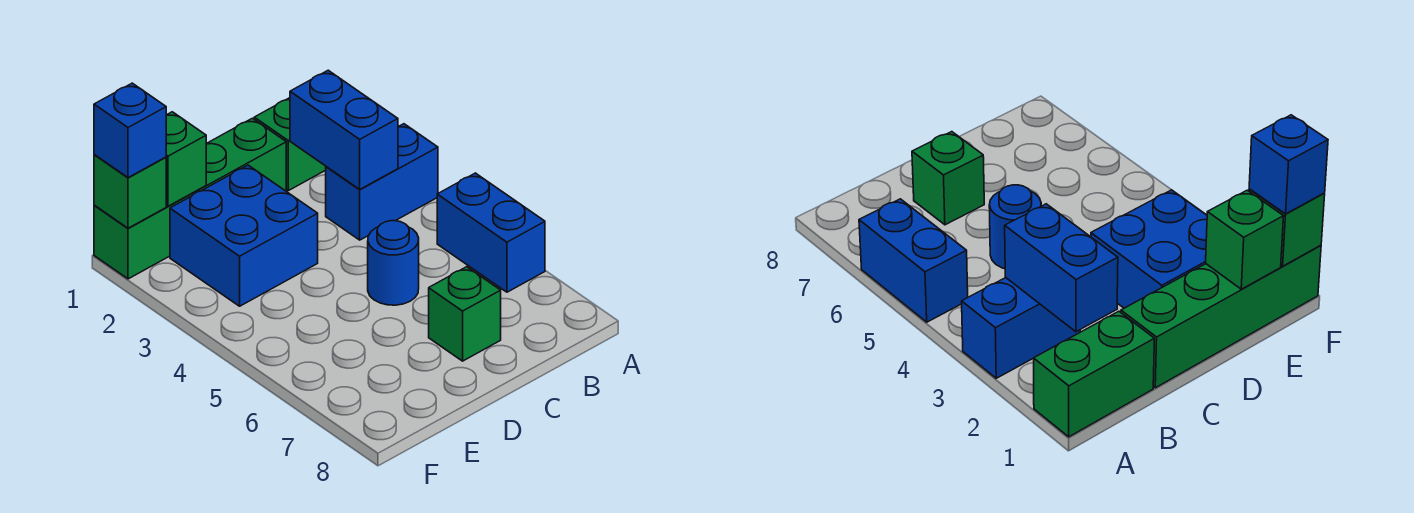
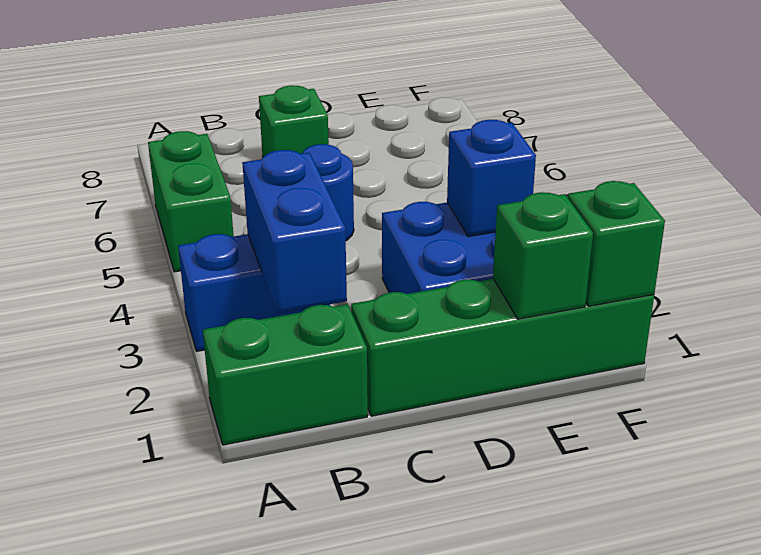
blue 1x2 brick [437,173,545,292] -> green 1x2 brick [148,131,234,272]
blue 1x1 brick [94,83,166,178] -> blue 1x1 brick moved to [447,120,536,237]

